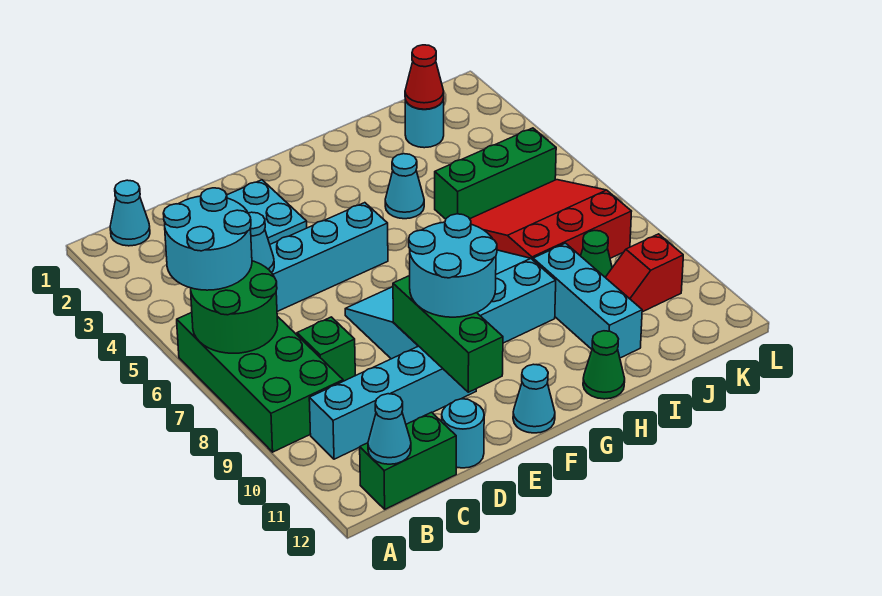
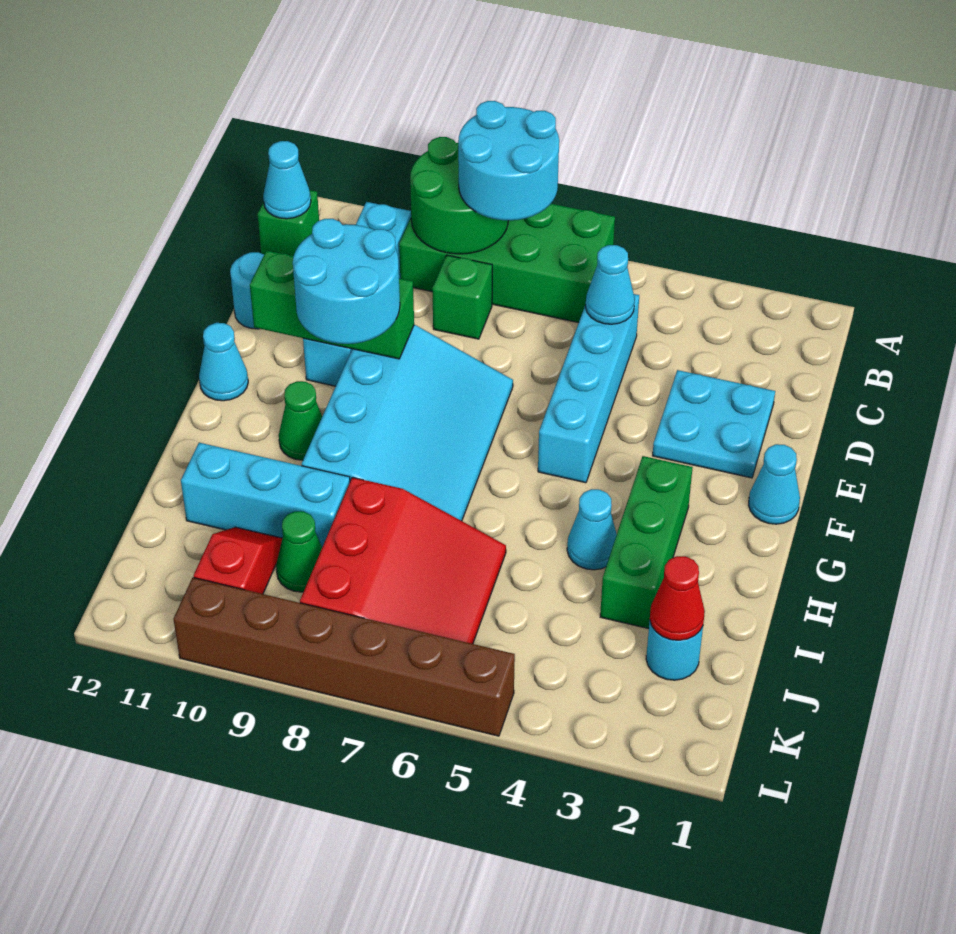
cyan 2x2 round brick [163,188,252,290] -> cyan 2x2 round brick moved to [458,101,559,220]
green 2x2 round brick [191,261,278,353] -> green 2x2 round brick moved to [410,137,508,254]
cyan 1x1 cone [110,180,150,246] -> cyan 1x1 cone moved to [749,444,800,524]
green 1x2 brick [360,412,456,509] -> green 1x1 brick [257,190,319,256]
green 1x1 cone [583,331,625,399] -> green 1x1 cone moved to [279,381,322,460]
green 1x3 brick [435,128,556,219] -> green 1x3 brick moved to [600,456,693,629]
none -> brown 1x6 brick [174,578,515,736]

